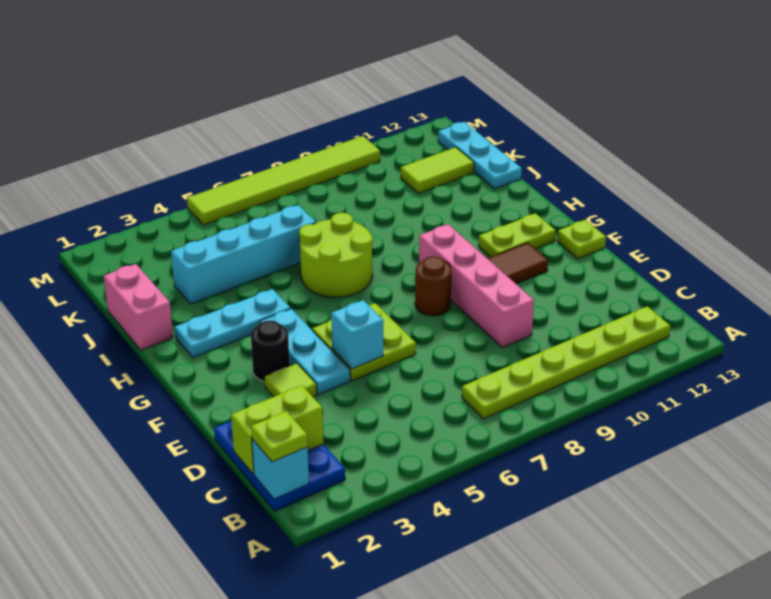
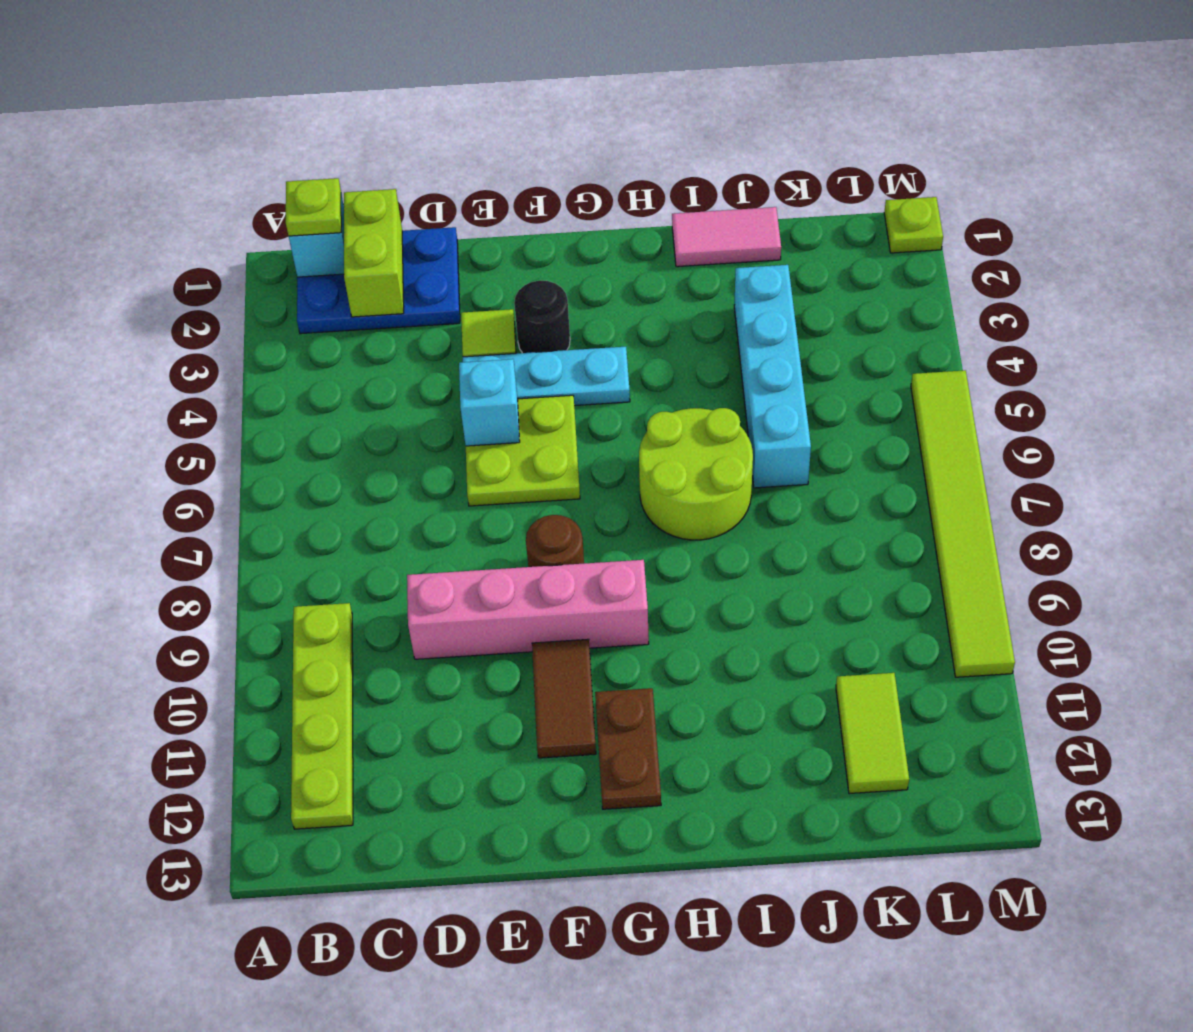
lime 1x6 plate [462,306,670,419] -> lime 1x4 plate [291,603,353,829]
lime 1x1 plate [557,220,606,259] -> lime 1x1 plate moved to [884,197,943,253]
lime 1x2 plate [478,213,556,257] -> brown 1x2 plate [595,688,661,809]
cyan 1x3 plate [175,289,291,357] -> none
pink 1x2 brick [104,264,173,350] -> pink 1x2 tile [672,207,781,267]
cyan 1x3 plate [438,122,522,189] -> none

